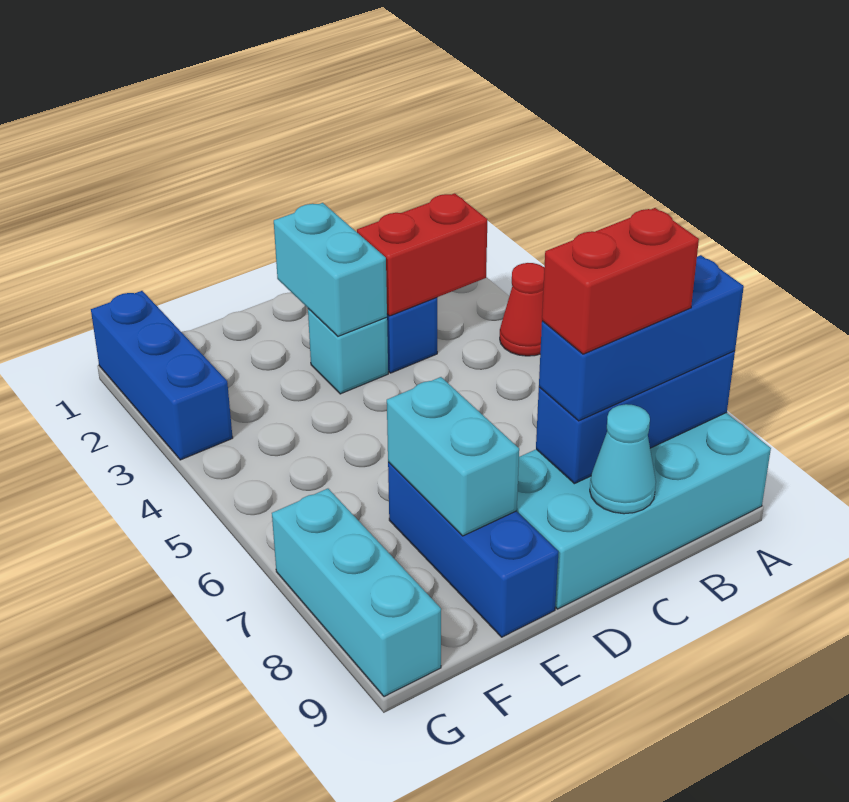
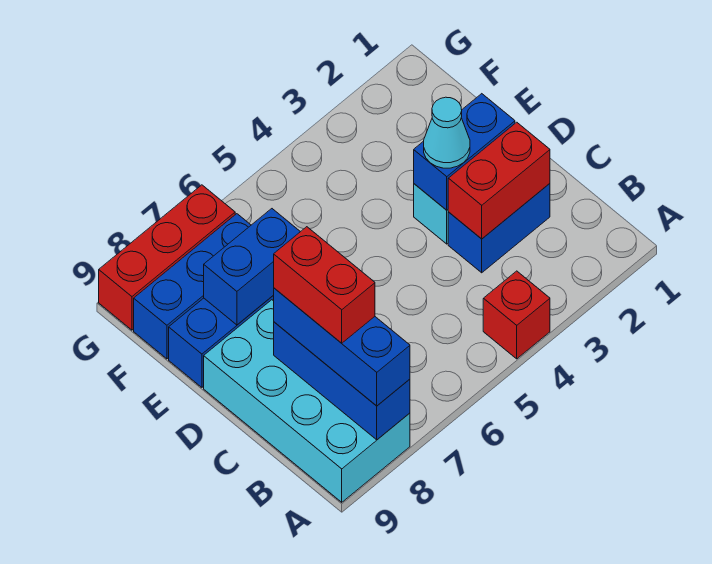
red 1x1 cone [500,263,544,356] -> red 1x1 brick [483,271,550,359]
red 1x2 brick [357,193,487,316] -> red 1x2 brick turned to [448,122,550,239]
cyan 1x1 cone [590,404,656,514] -> cyan 1x1 cone moved to [424,97,470,168]
cyan 1x2 brick [274,203,387,336] -> blue 1x2 brick [414,94,515,210]
cyan 1x2 brick [387,377,519,536] -> blue 1x2 brick [204,209,300,325]
blue 1x3 brick [91,291,233,460] -> blue 1x3 brick moved to [134,214,251,359]
cyan 1x3 brick [272,489,441,697] -> red 1x3 brick [99,185,235,330]

